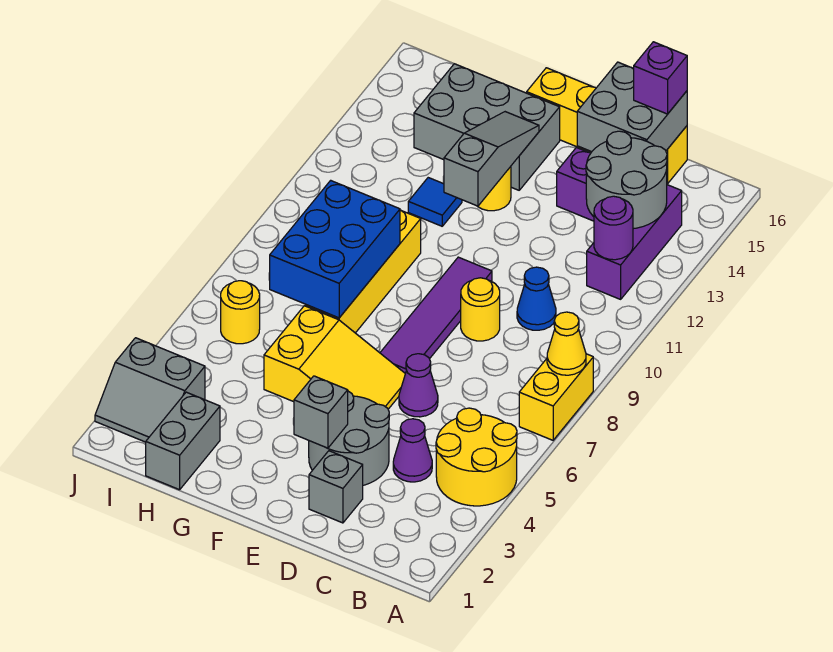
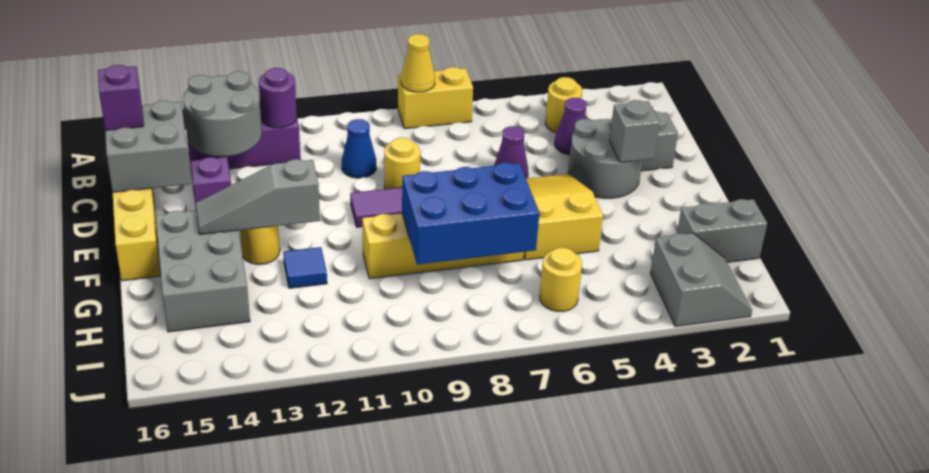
yellow 2x2 round brick [436,408,517,506] -> yellow 1x1 round brick [545,77,582,133]

